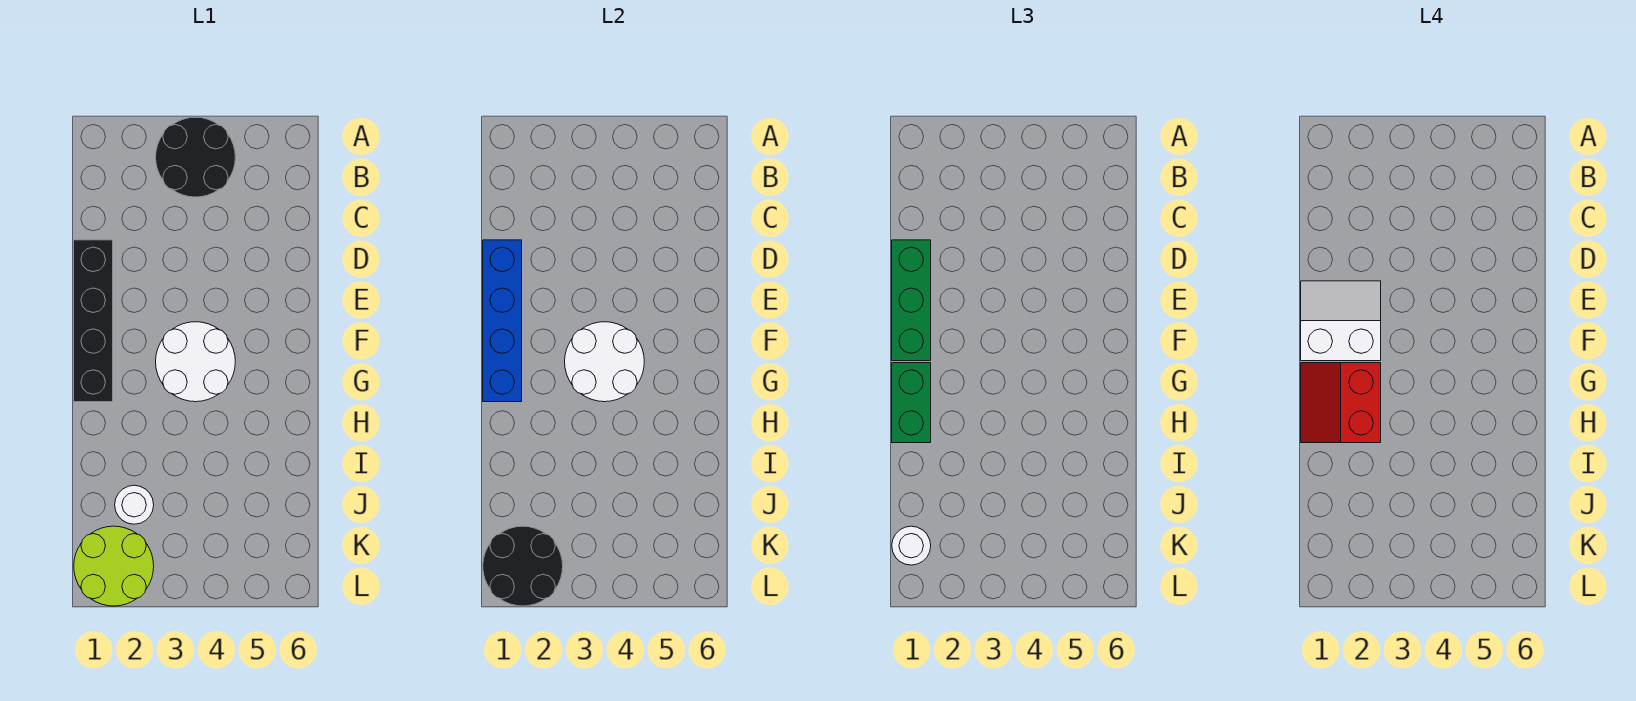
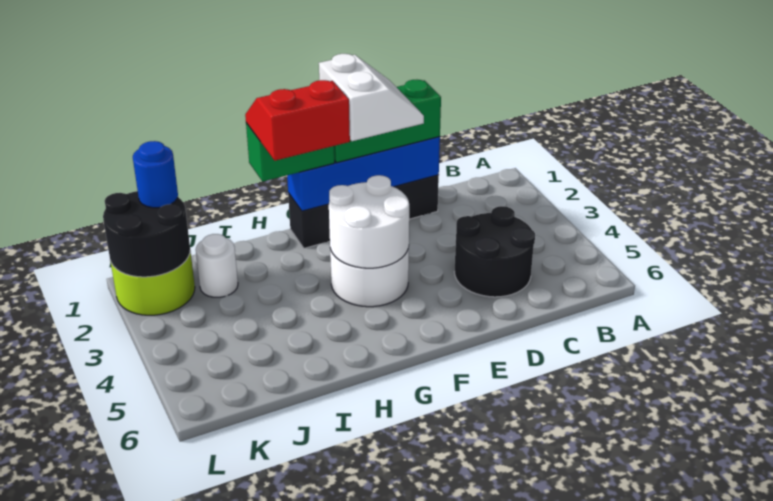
black 2x2 round brick [156,117,235,197] -> black 2x2 round brick moved to [454,206,535,297]
white 1x1 round brick [892,526,931,565] -> blue 1x1 round brick [133,141,178,208]

